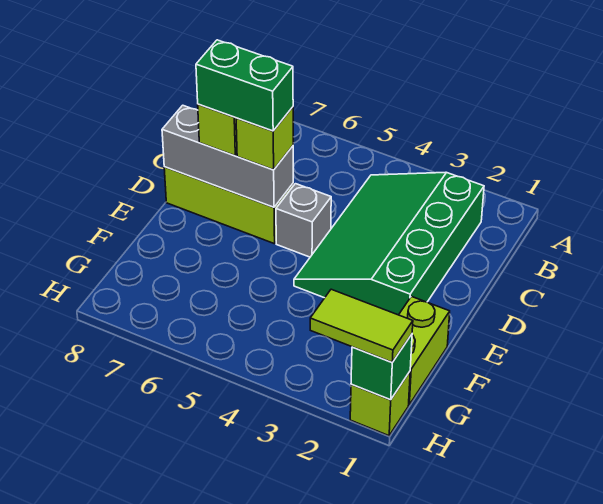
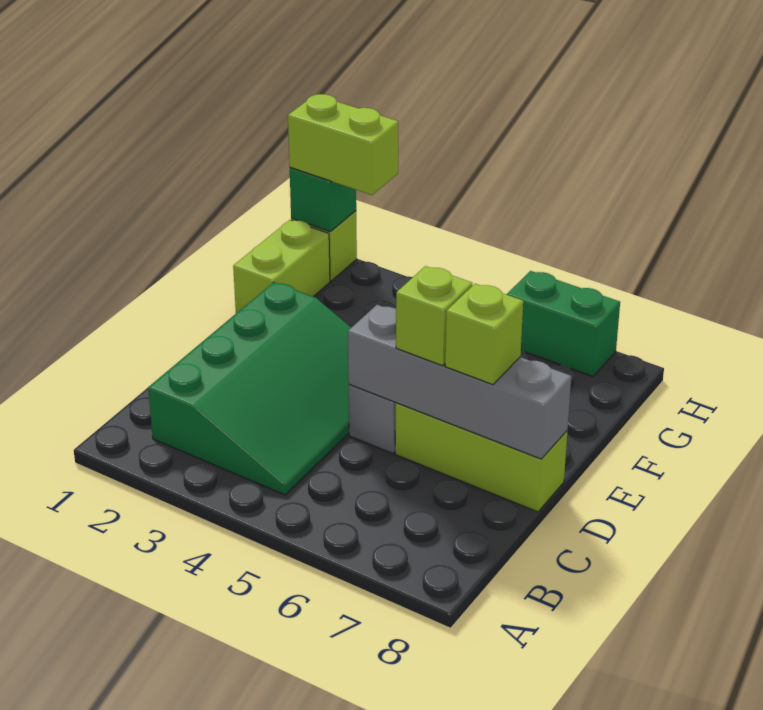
grey 1x3 brick [162,105,293,207] -> grey 1x4 brick [348,305,571,459]
green 1x2 brick [196,40,293,131] -> green 1x2 brick moved to [507,271,620,377]
lime 1x2 tile [310,289,413,362] -> lime 1x2 brick [288,94,398,195]

